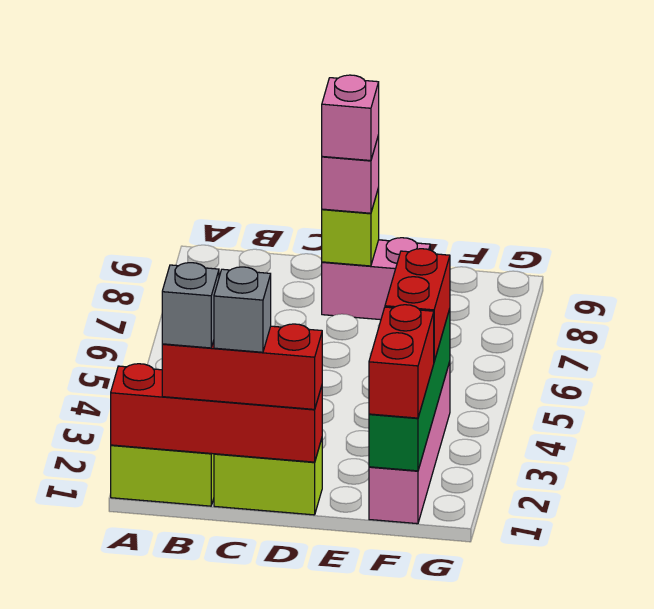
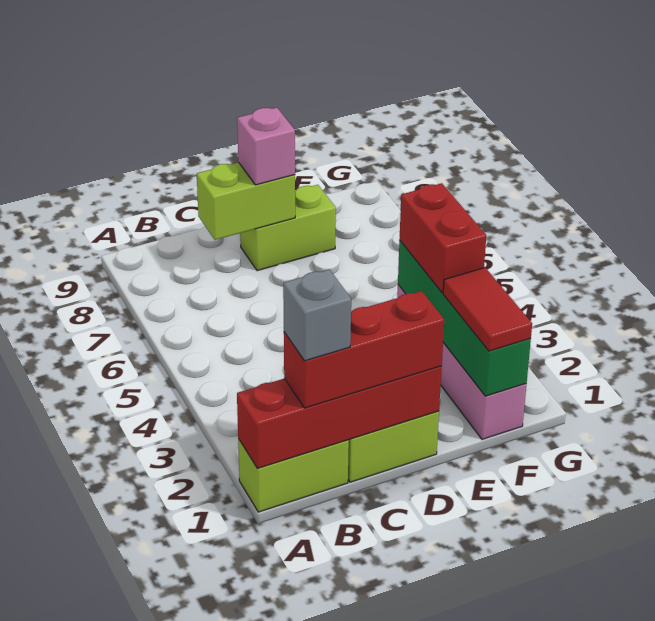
grey 1x1 brick [214,267,271,352] -> none
pink 1x2 brick [322,238,430,320] -> lime 1x2 brick [240,185,336,271]
lime 1x1 brick [322,188,379,266] -> lime 1x2 brick [197,162,295,240]
pink 1x1 brick [322,75,379,161] -> none
red 1x2 brick [369,305,434,418] -> red 1x2 tile [443,268,532,351]

